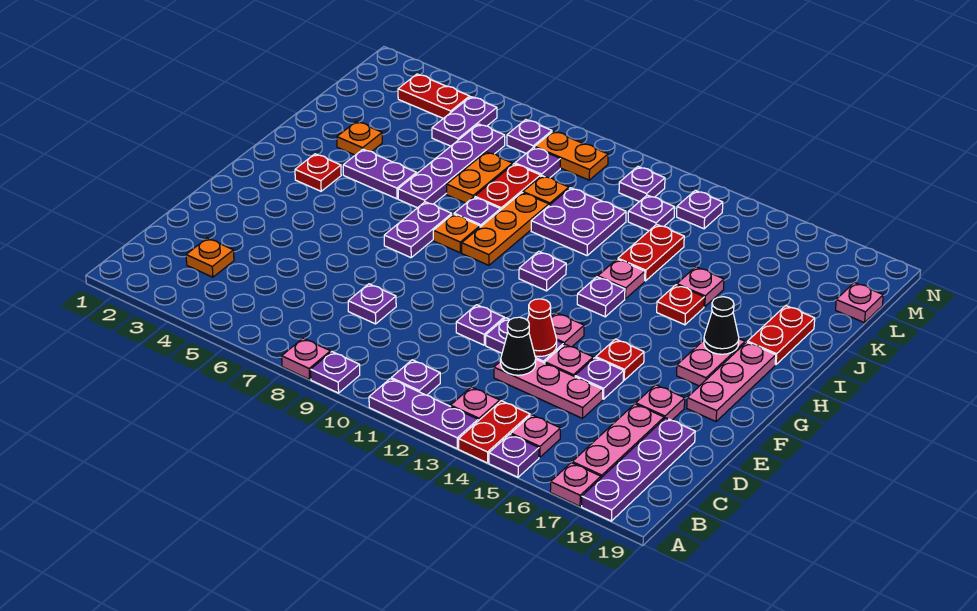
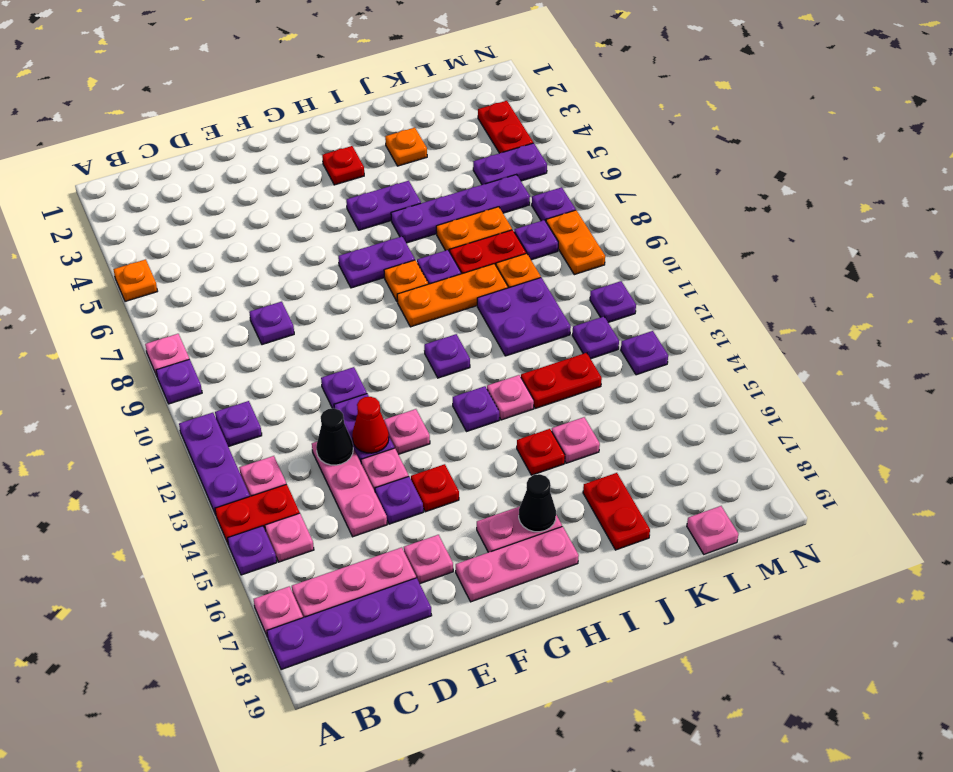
orange 1x1 plate [186,238,234,277] -> orange 1x1 plate moved to [113,259,158,301]
purple 1x2 plate [343,149,417,199] -> purple 1x2 plate turned to [346,181,421,230]
red 1x2 plate [748,306,815,365] -> red 1x2 plate turned to [583,473,650,550]

